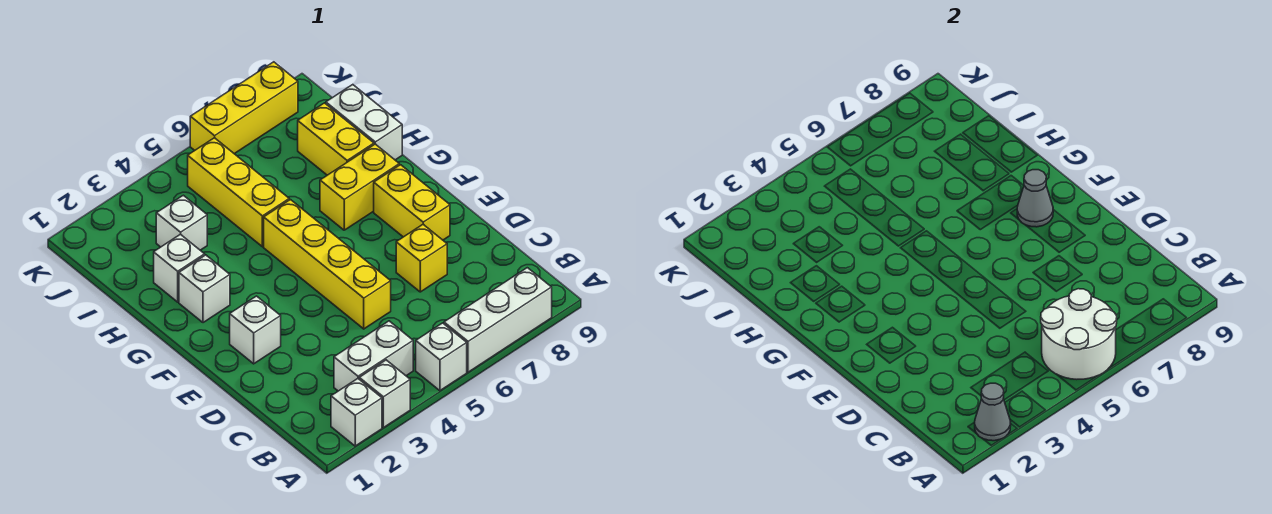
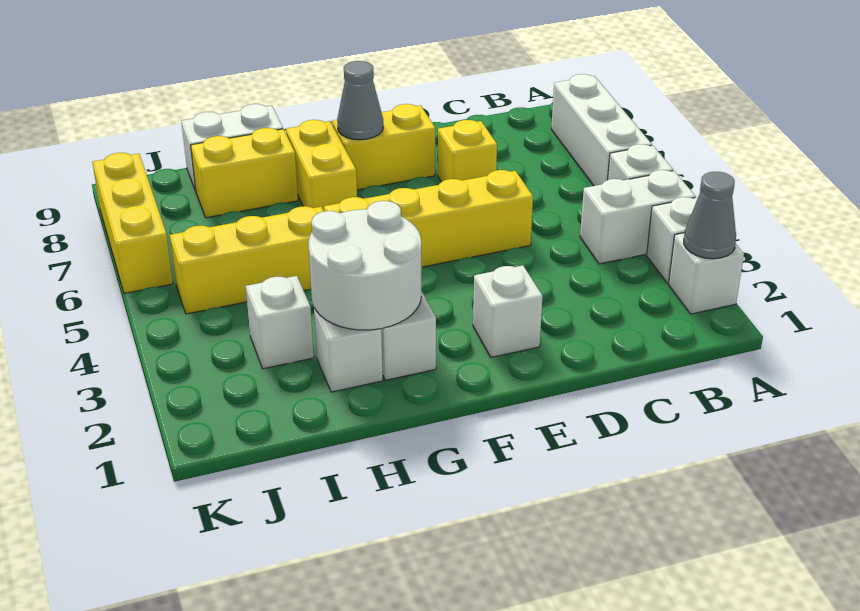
white 2x2 round brick [1041,289,1117,379] -> white 2x2 round brick moved to [308,201,421,330]
white 1x2 brick [334,321,413,391] -> white 1x2 brick turned to [580,170,696,264]

